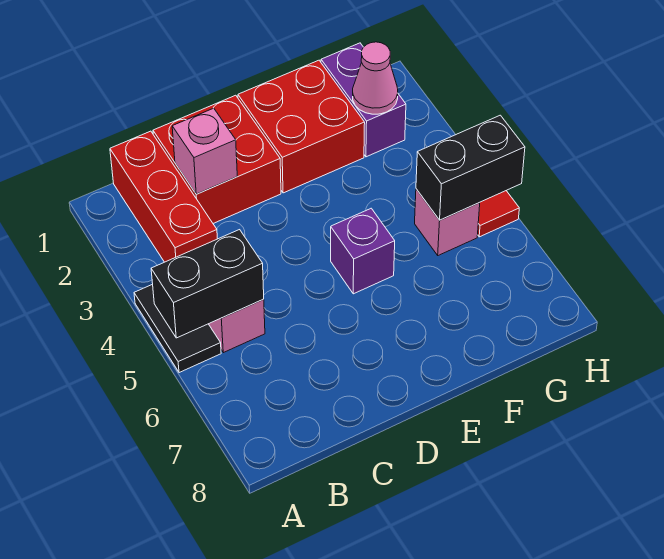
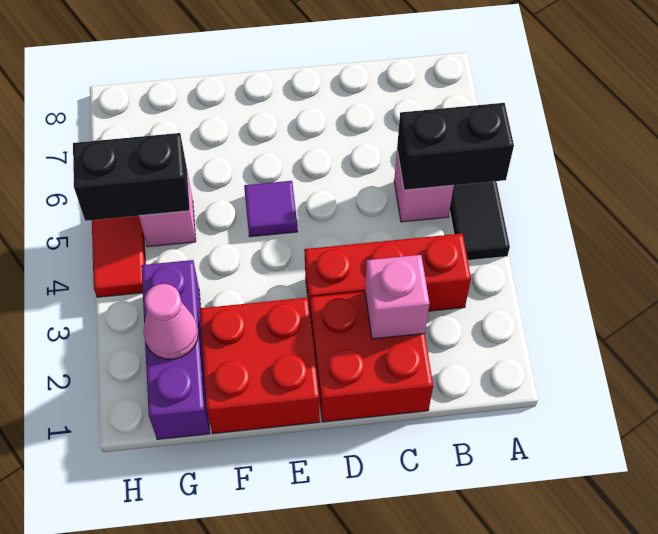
red 1x3 brick [110,131,217,262] -> red 1x3 brick turned to [304,234,471,322]
purple 1x1 brick [331,208,395,294] -> purple 1x1 tile [244,181,298,237]
purple 1x2 brick [321,43,406,157] -> purple 1x3 brick [141,260,210,439]

